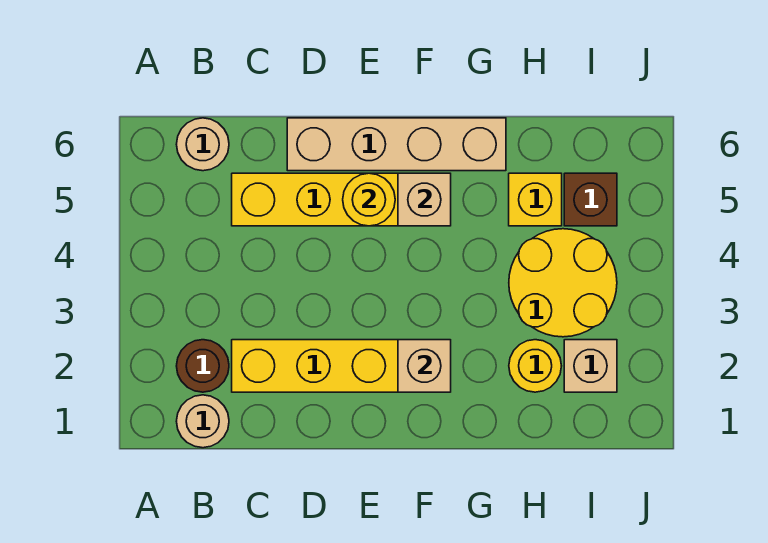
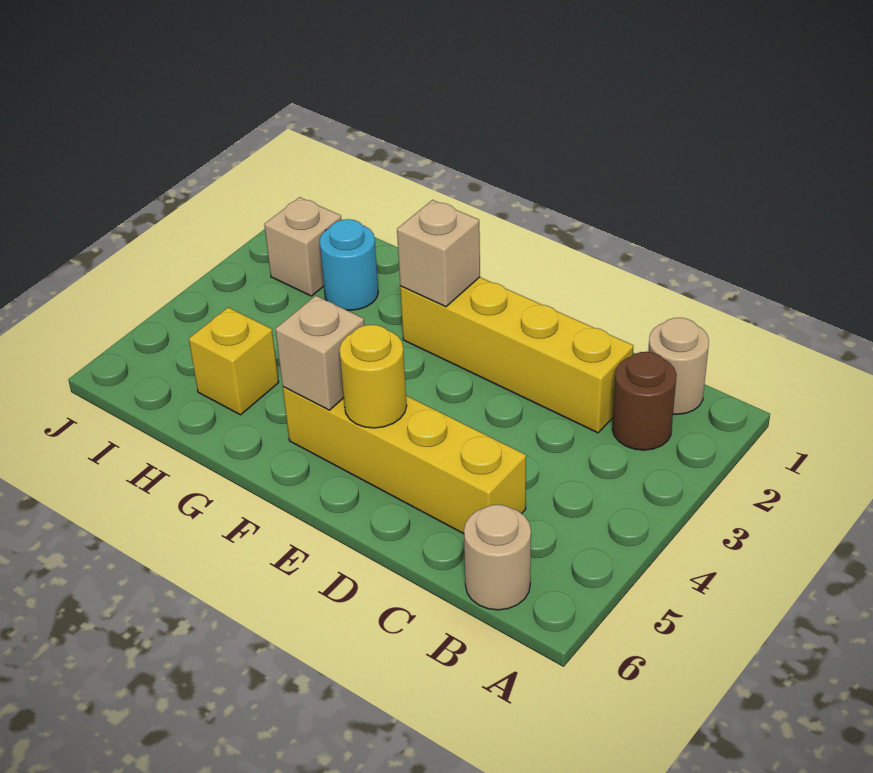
tan 1x4 brick [287,118,506,171] -> none
yellow 1x1 round brick [509,340,561,392] -> cyan 1x1 round brick [320,219,378,310]
yellow 2x2 round brick [509,229,617,337] -> none
brown 1x1 brick [564,173,617,226] -> none

